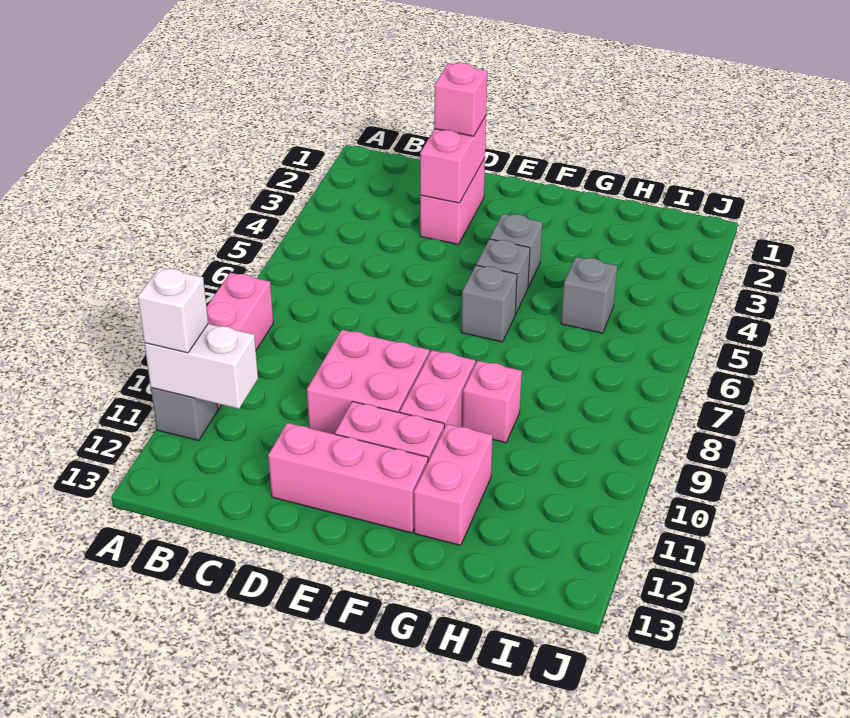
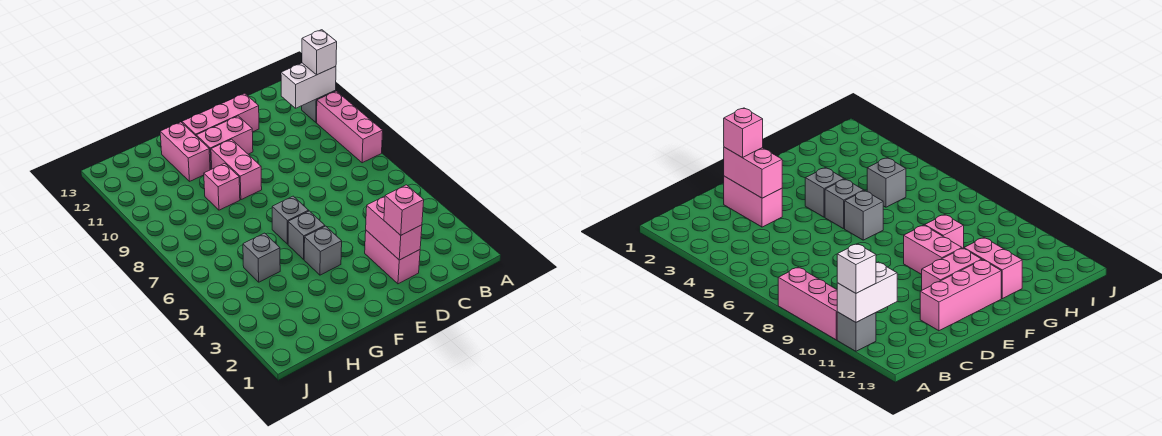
pink 2x2 brick [307,330,429,434] -> none

